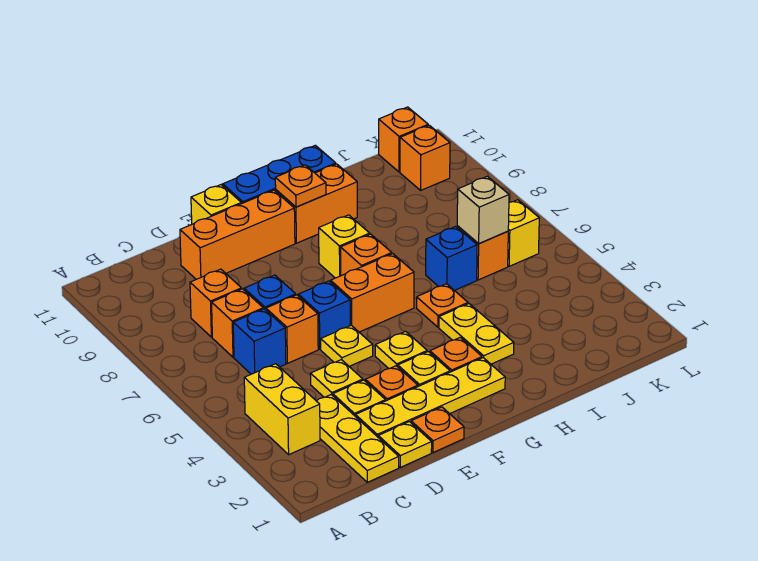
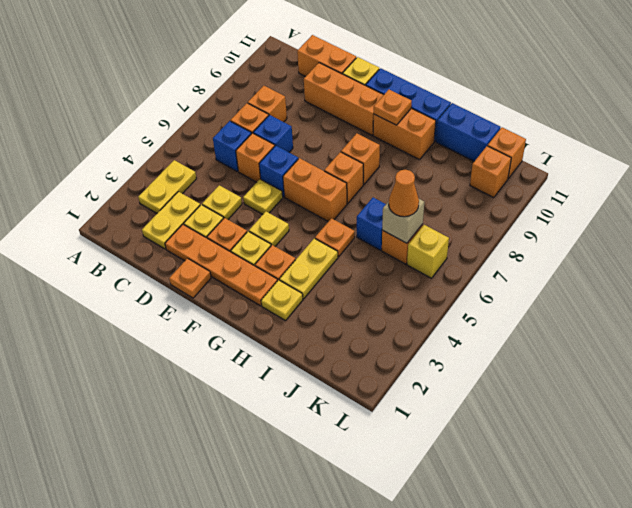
yellow 1x2 brick [244,364,320,454] -> yellow 1x2 plate [138,160,197,213]
yellow 1x3 plate [317,395,399,482] -> yellow 1x2 plate [142,192,200,249]
none -> orange 1x2 brick [297,35,356,77]
yellow 1x1 plate [378,422,432,467] -> yellow 1x1 plate moved to [261,280,303,321]
yellow 1x4 plate [356,358,505,437] -> orange 1x4 plate [165,224,278,306]
yellow 1x1 brick [319,215,370,278] -> orange 1x1 brick [341,133,380,184]
none -> blue 1x2 brick [436,103,501,161]
none -> orange 1x1 cone [389,170,419,217]

